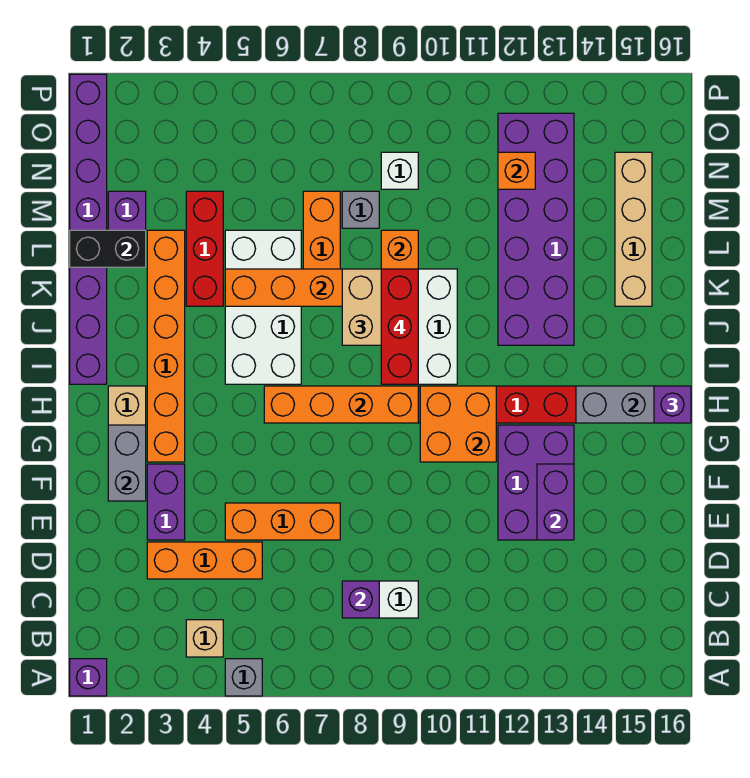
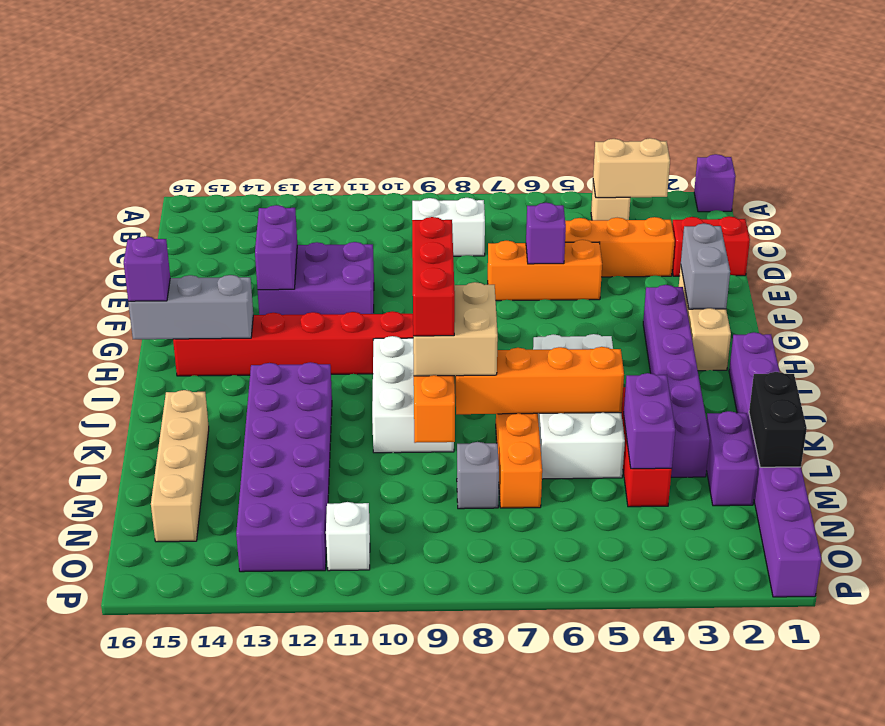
grey 1x1 brick [225,659,262,696] -> none
none -> tan 1x2 brick [593,138,670,198]
purple 1x1 brick [342,581,379,618] -> purple 1x1 brick moved to [526,203,566,264]
none -> red 1x2 brick [672,216,750,276]
purple 1x2 brick [147,464,185,540] -> purple 1x2 brick moved to [624,373,675,469]
purple 2x3 brick [498,425,574,540] -> purple 2x3 brick turned to [258,242,374,315]
orange 1x6 brick [147,230,185,462] -> purple 1x6 brick [643,285,710,477]
orange 2x2 brick [420,386,496,462] -> none
orange 1x4 brick [264,386,418,423] -> none
black 1x2 brick [70,230,146,267] -> black 1x2 brick turned to [749,372,807,467]
white 1x1 brick [381,152,418,189] -> white 1x1 brick moved to [326,502,370,571]
orange 1x1 brick [498,152,535,189] -> none

